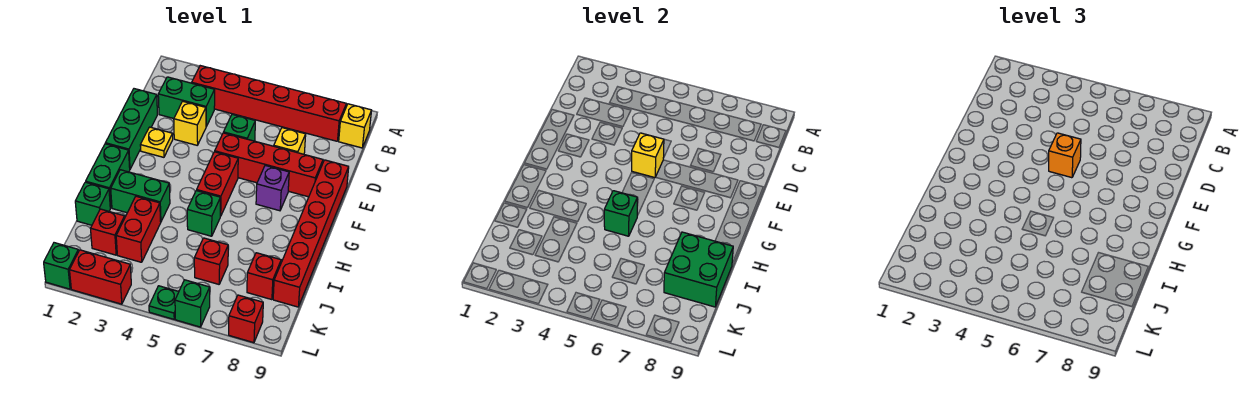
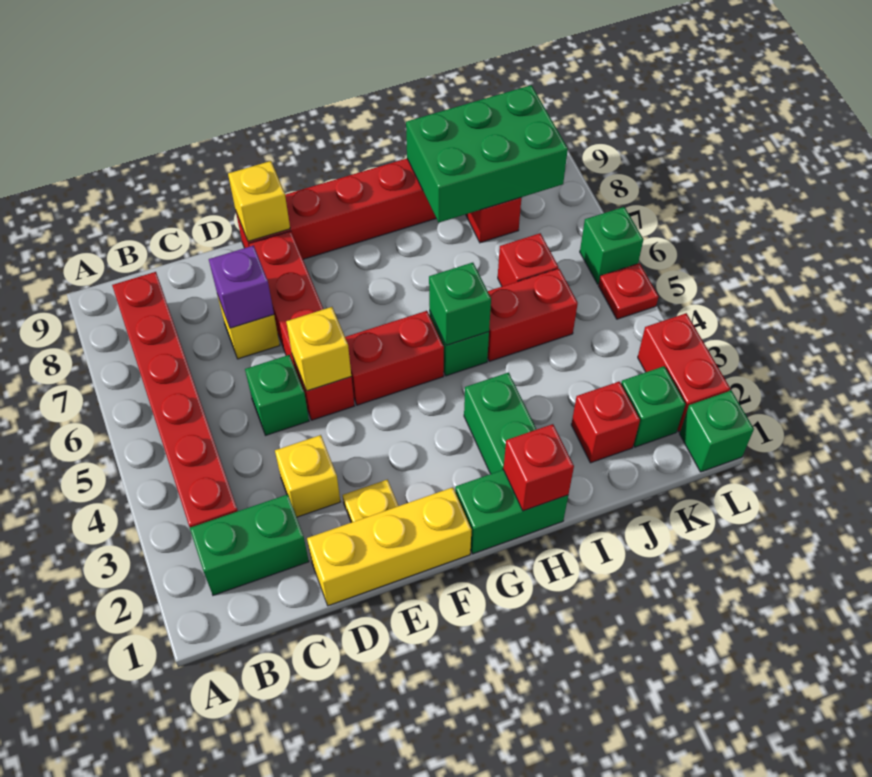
yellow 1x1 brick [339,104,372,148] -> yellow 1x1 brick moved to [228,161,290,242]
green 1x2 brick [158,77,215,126] -> green 1x2 brick turned to [190,494,309,595]
green 1x3 brick [105,89,157,169] -> yellow 1x3 brick [307,487,471,606]
orange 1x1 brick [1049,133,1081,178] -> none
purple 1x1 brick [256,166,289,211] -> purple 1x1 brick moved to [209,246,274,328]
green 1x1 brick [75,182,110,225] -> green 1x1 brick moved to [621,366,685,447]
red 1x2 brick [116,196,161,262] -> red 1x2 brick moved to [487,269,578,361]
green 2x2 brick [664,232,733,307] -> green 2x3 brick [406,85,568,223]
green 1x1 plate [149,286,179,319] -> red 1x1 plate [598,263,659,319]
red 1x1 brick [229,295,263,343] -> red 1x1 brick moved to [503,424,574,511]

